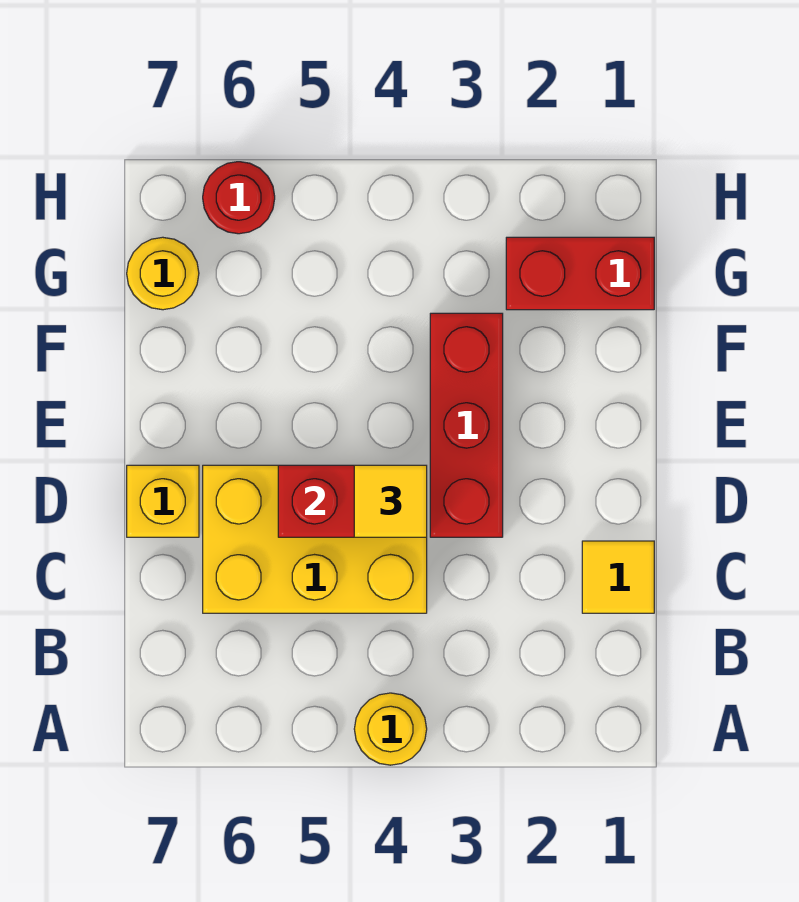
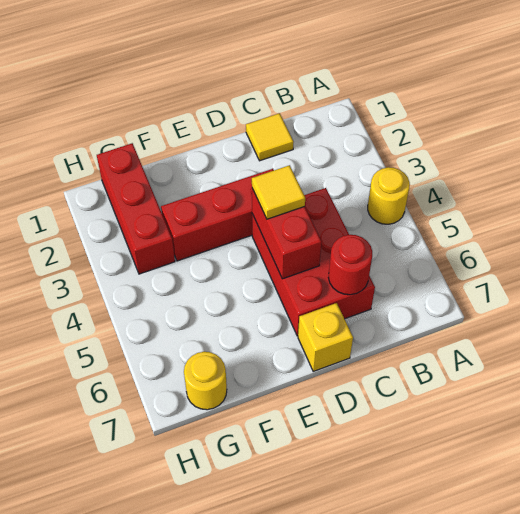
yellow 2x3 brick [203,465,427,613] -> red 2x3 brick [252,188,375,336]
red 1x2 brick [506,237,654,310] -> red 1x3 brick [97,143,175,274]
red 1x1 round brick [203,162,275,234] -> red 1x1 round brick moved to [328,235,372,295]

